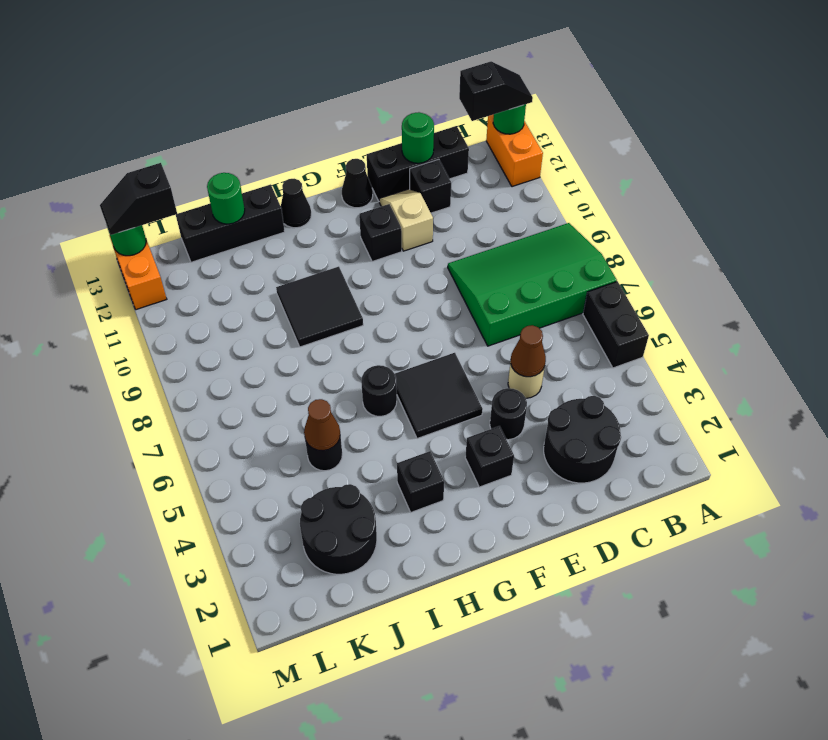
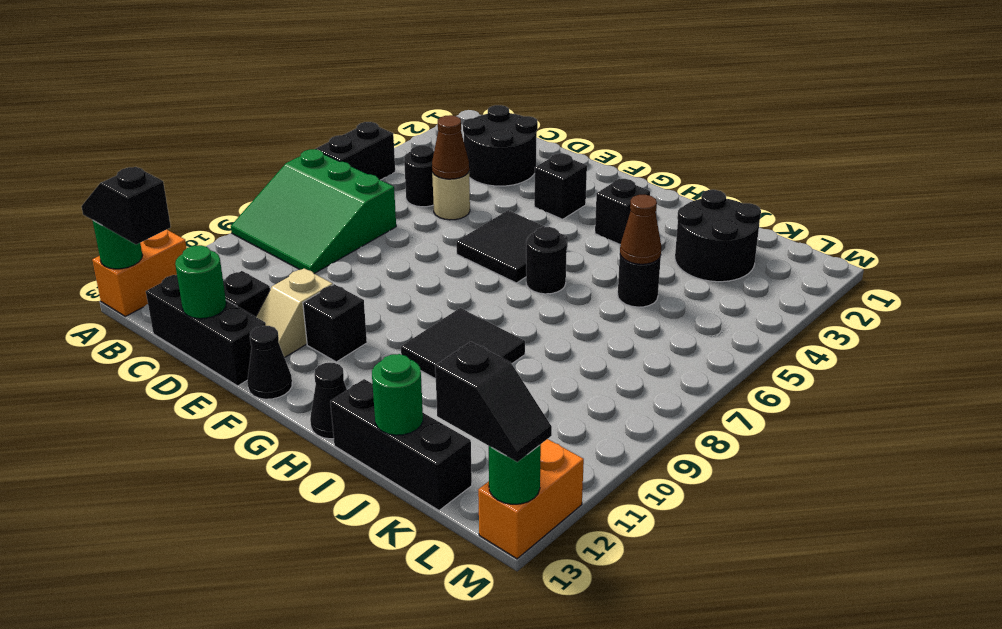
green 3x4 slope [448,223,617,346] -> green 3x3 slope [231,149,396,274]
black 1x1 round brick [490,388,527,440] -> black 1x1 round brick moved to [404,145,434,207]

